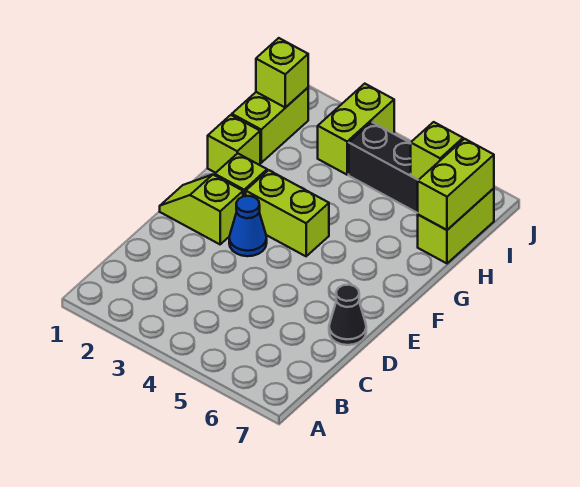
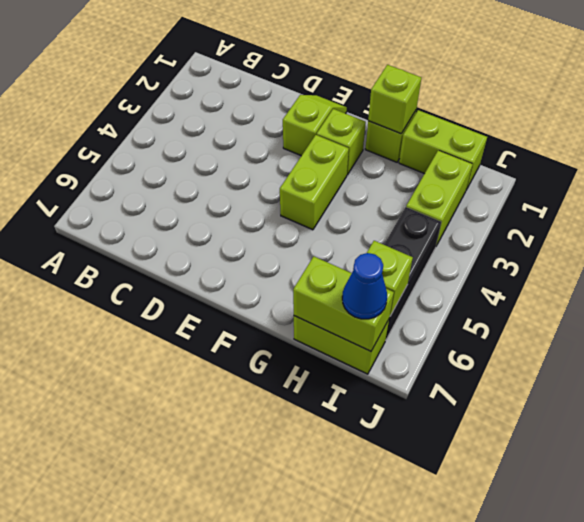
black 1x1 cone [329,285,366,345] -> none
blue 1x1 cone [229,196,267,256] -> blue 1x1 cone moved to [342,253,387,319]
lime 1x1 brick [256,38,308,108] -> lime 1x1 brick moved to [368,65,421,134]
lime 1x2 brick [318,84,394,175] -> lime 1x2 brick turned to [406,150,473,246]

